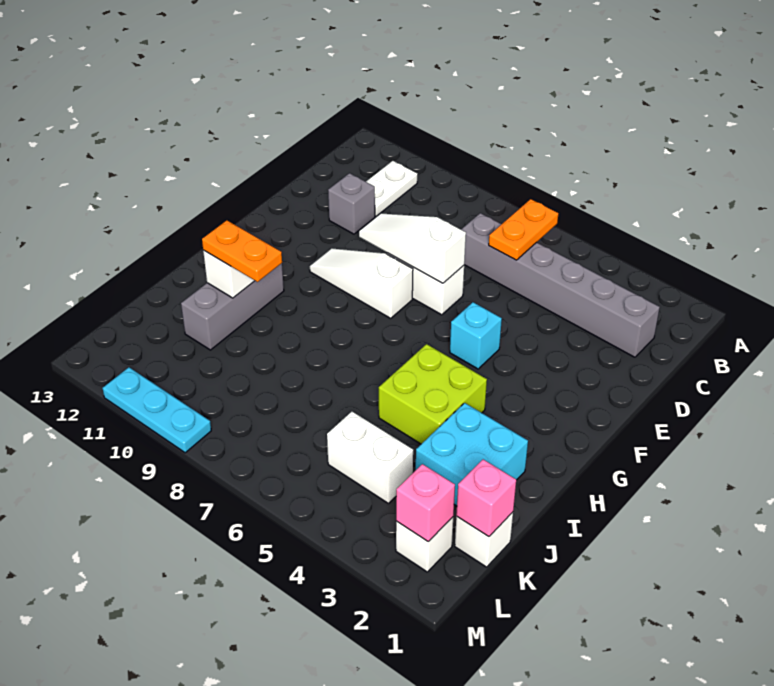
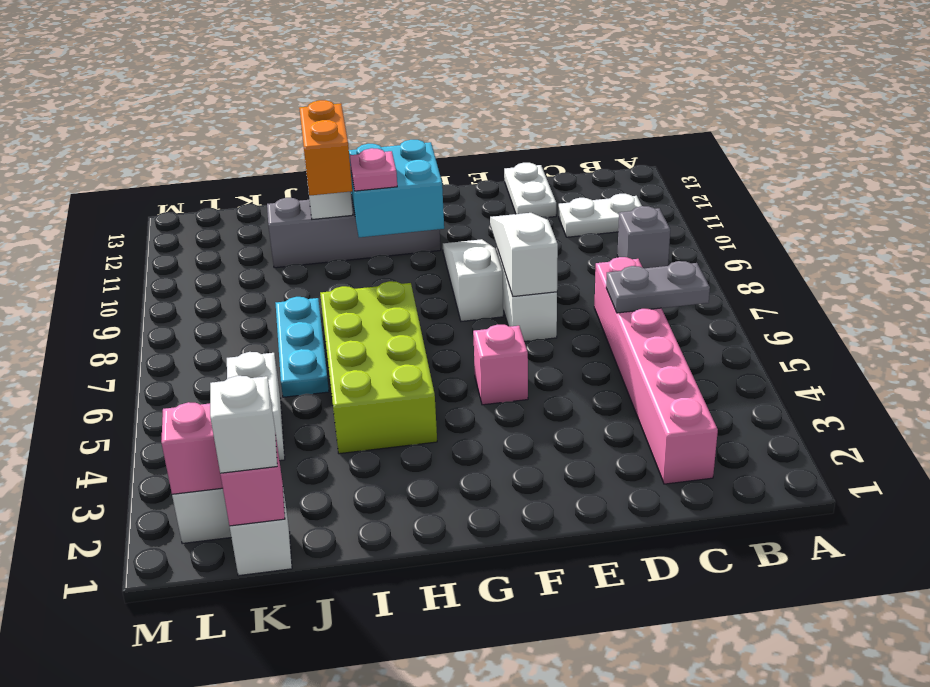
orange 1x2 plate [489,199,558,260] -> grey 1x2 plate [606,261,710,313]
grey 1x6 brick [461,213,660,357] -> pink 1x6 brick [594,257,718,484]
grey 1x1 brick [328,173,375,234] -> grey 1x1 brick moved to [617,206,670,268]
none -> white 1x2 plate [504,163,556,217]
cyan 1x1 brick [450,302,502,369] -> pink 1x1 brick [473,325,528,405]
lime 2x2 brick [379,344,487,444] -> lime 2x4 brick [320,281,437,454]
none -> pink 1x1 plate [350,148,397,191]
grey 1x3 brick [181,263,284,350] -> grey 1x4 brick [267,195,441,268]
cyan 2x2 brick [416,403,528,506] -> cyan 2x2 brick moved to [349,140,444,237]
orange 1x2 plate [202,220,282,282] -> orange 1x2 brick [299,100,352,195]
none -> white 1x1 brick [210,376,277,474]
cyan 1x3 plate [103,367,211,453] -> cyan 1x3 plate moved to [276,297,329,397]

